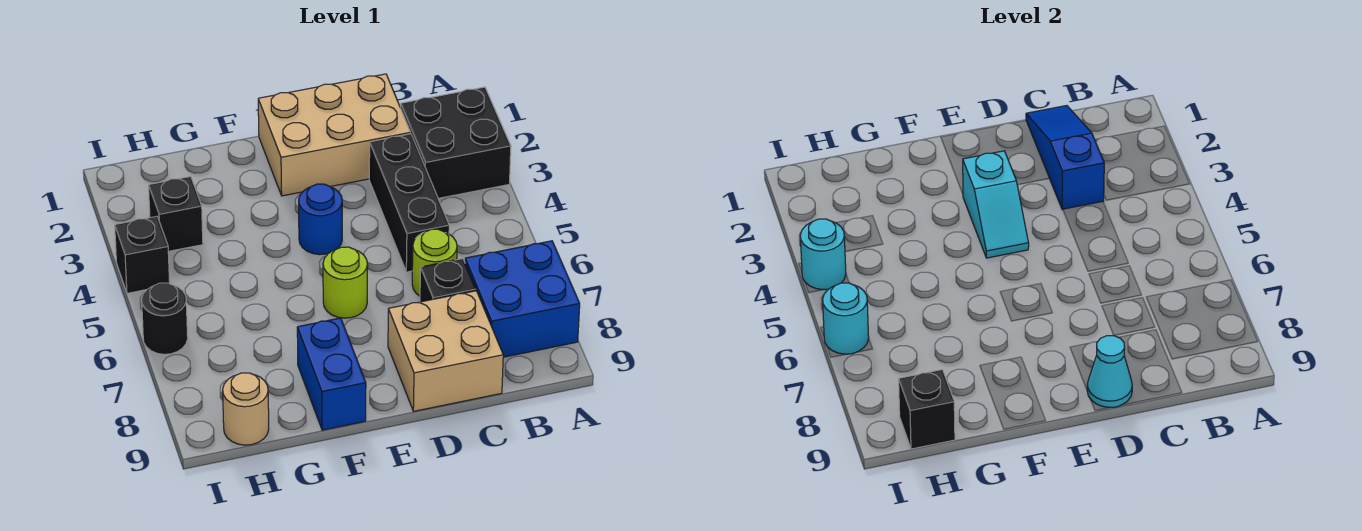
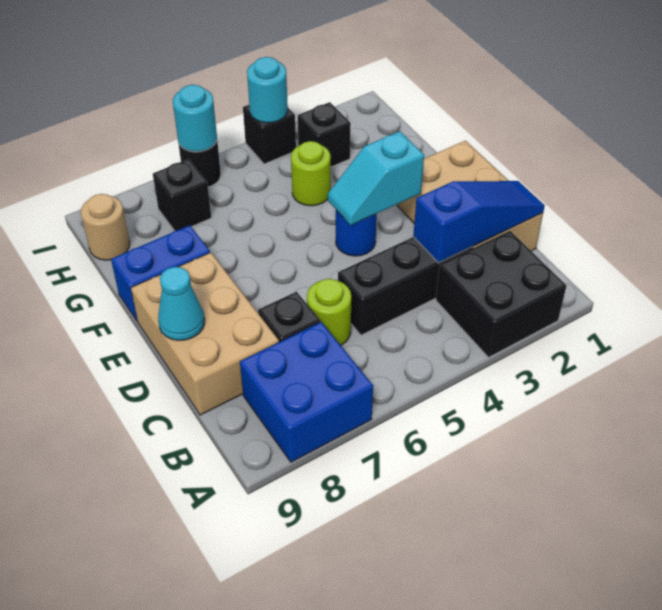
tan 2x2 brick [388,291,503,411] -> tan 2x3 brick [131,253,279,415]
lime 1x1 round brick [323,247,368,318] -> lime 1x1 round brick moved to [291,141,331,206]
black 1x1 brick [899,370,955,449] -> black 1x1 brick moved to [153,159,211,231]

